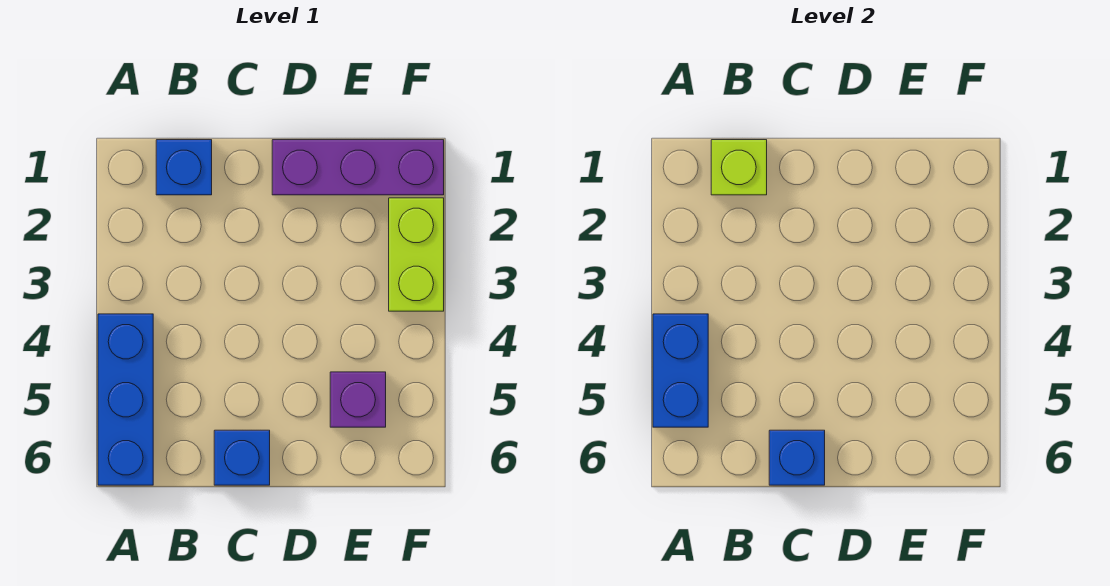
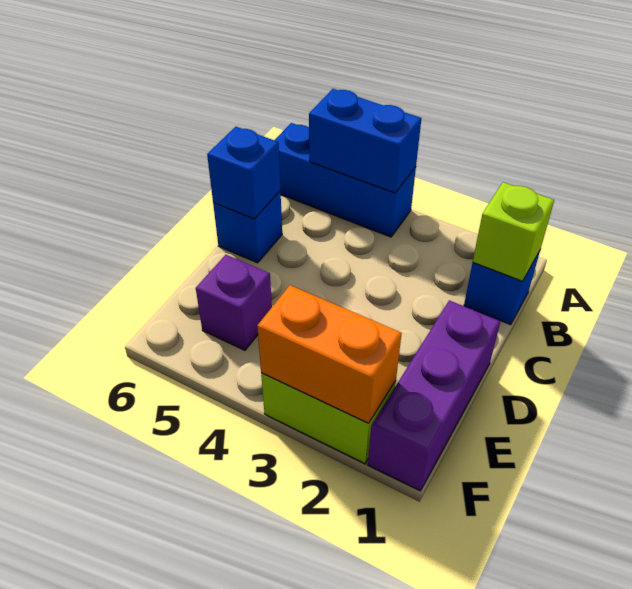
none -> orange 1x2 brick [257,285,402,423]

